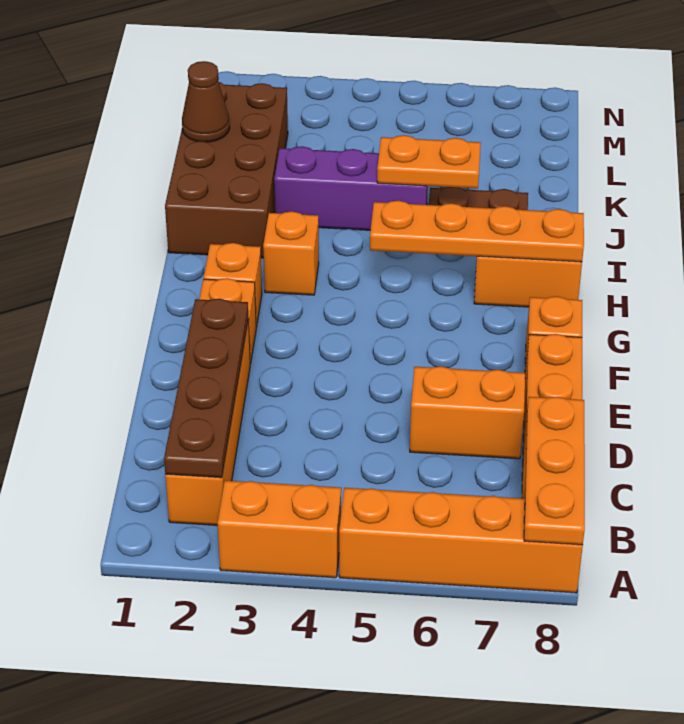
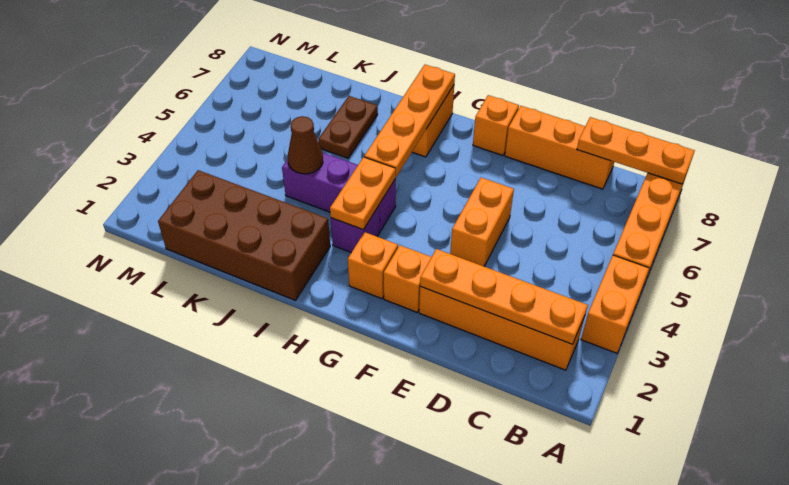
brown 1x4 plate [164,298,248,478] -> orange 1x4 plate [420,249,588,344]
orange 1x2 brick [410,366,525,459] -> orange 1x2 brick moved to [450,178,514,266]
orange 1x1 brick [263,211,319,295] -> purple 1x1 brick [331,205,380,253]
purple 1x3 brick [274,146,428,230] -> purple 1x3 brick turned to [282,152,396,231]
orange 1x2 plate [377,135,481,188] -> orange 1x2 plate moved to [330,157,396,230]
brown 1x1 cone [182,61,230,142] -> brown 1x1 cone moved to [288,116,323,174]

